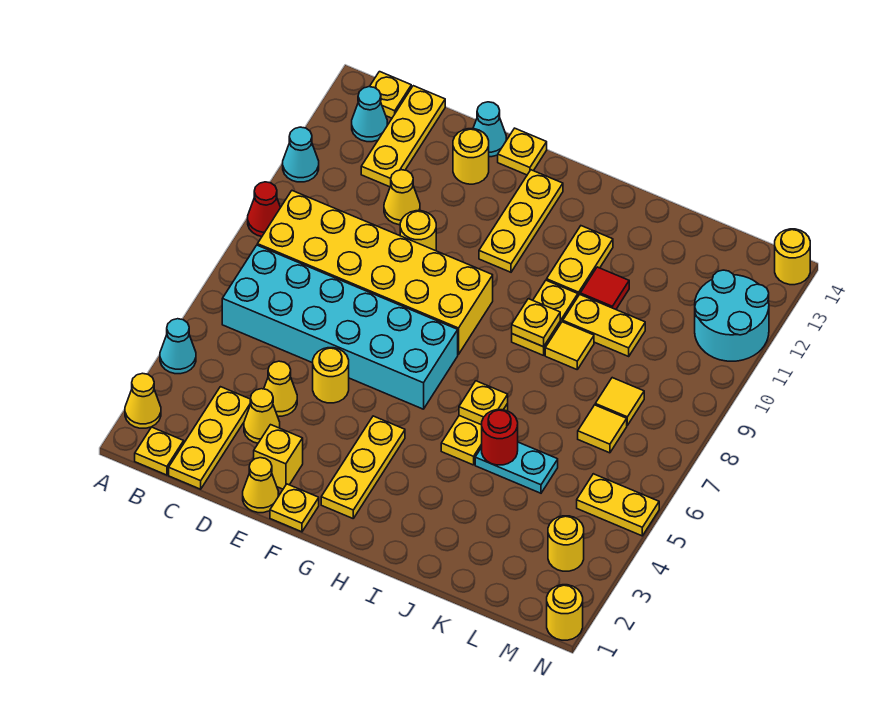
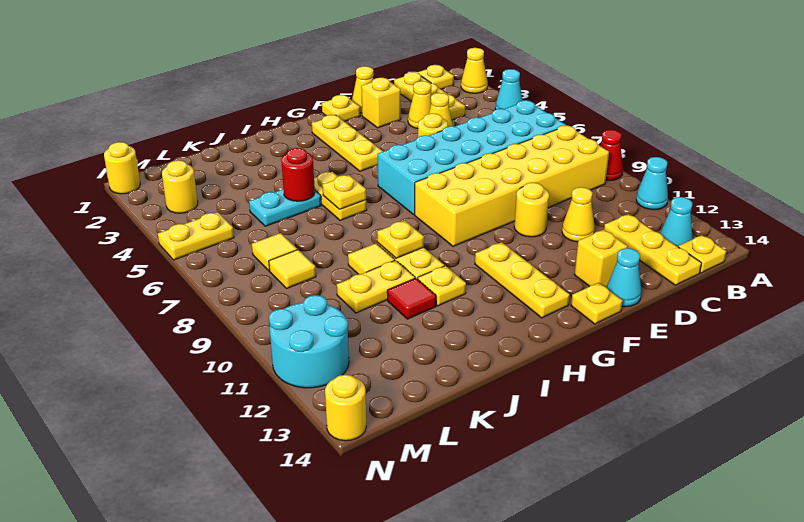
yellow 1x1 round brick [453,129,489,184] -> yellow 1x1 brick [575,230,627,287]
yellow 1x2 plate [547,226,613,296] -> yellow 1x1 plate [418,266,466,306]

